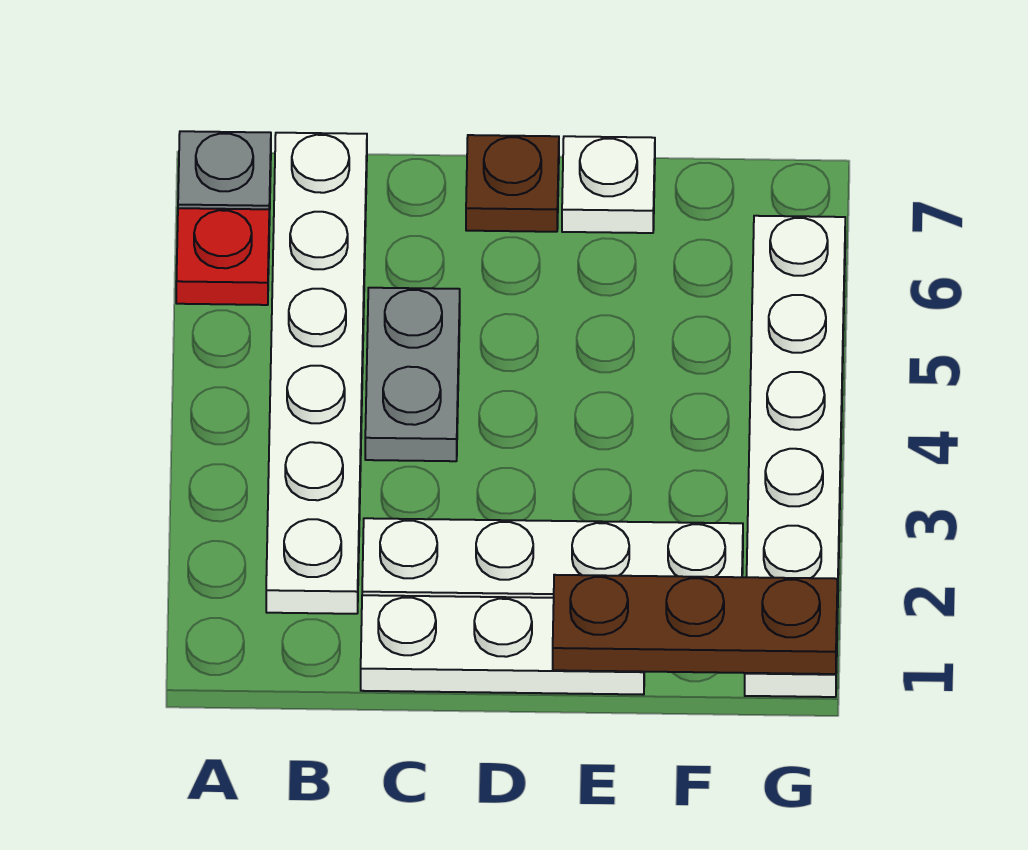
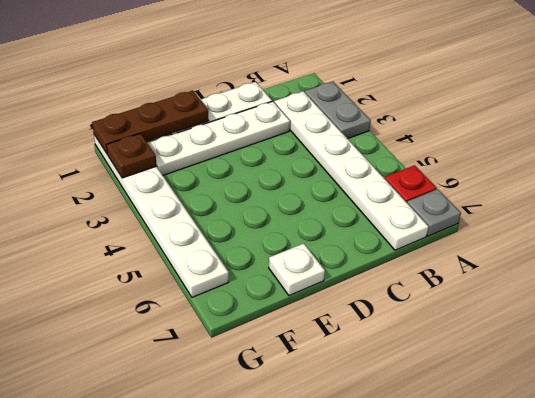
grey 1x2 plate [365,288,460,461] -> grey 1x2 plate moved to [305,82,371,139]
brown 1x1 plate [466,135,559,232] -> brown 1x1 plate moved to [107,133,157,178]

